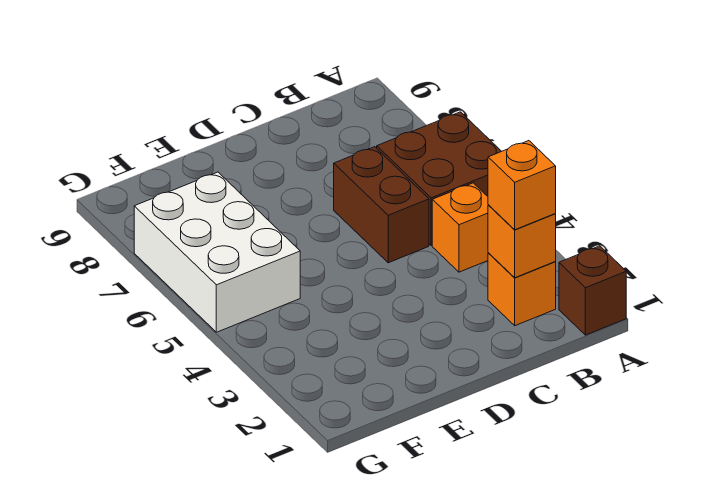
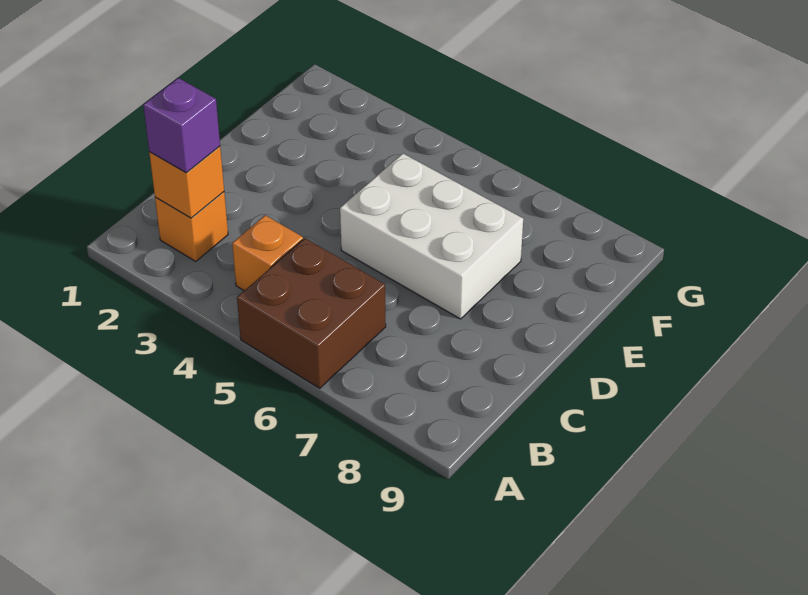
brown 1x1 brick [559,246,626,335] -> none
orange 1x1 brick [488,141,556,230] -> purple 1x1 brick [143,78,220,173]
brown 1x2 brick [334,147,429,263] -> none
white 2x3 brick [134,172,300,332] -> white 2x3 brick moved to [340,153,523,319]

